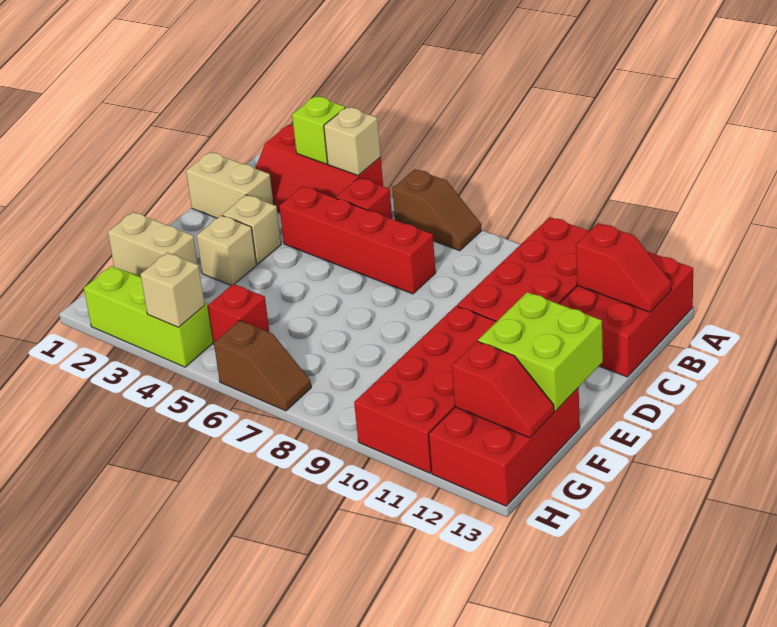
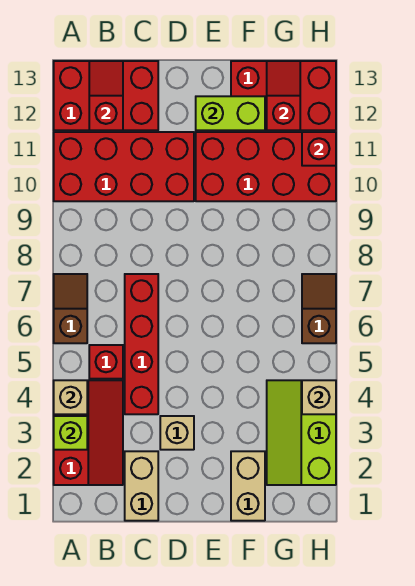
tan 1x1 brick [197,215,256,285] -> none
lime 2x2 brick [478,292,603,411] -> lime 1x2 brick [196,96,265,130]
red 1x1 brick [208,284,269,343] -> red 1x1 brick moved to [302,132,336,166]

